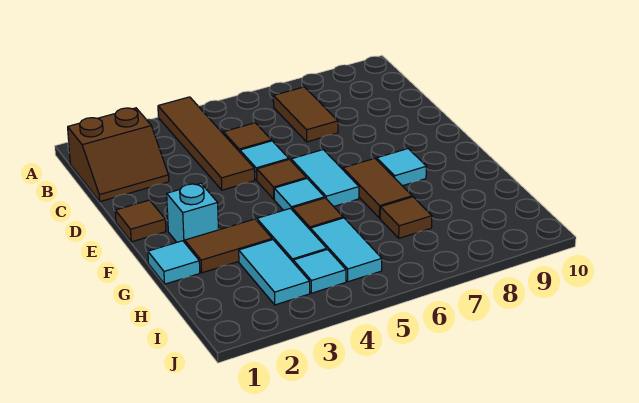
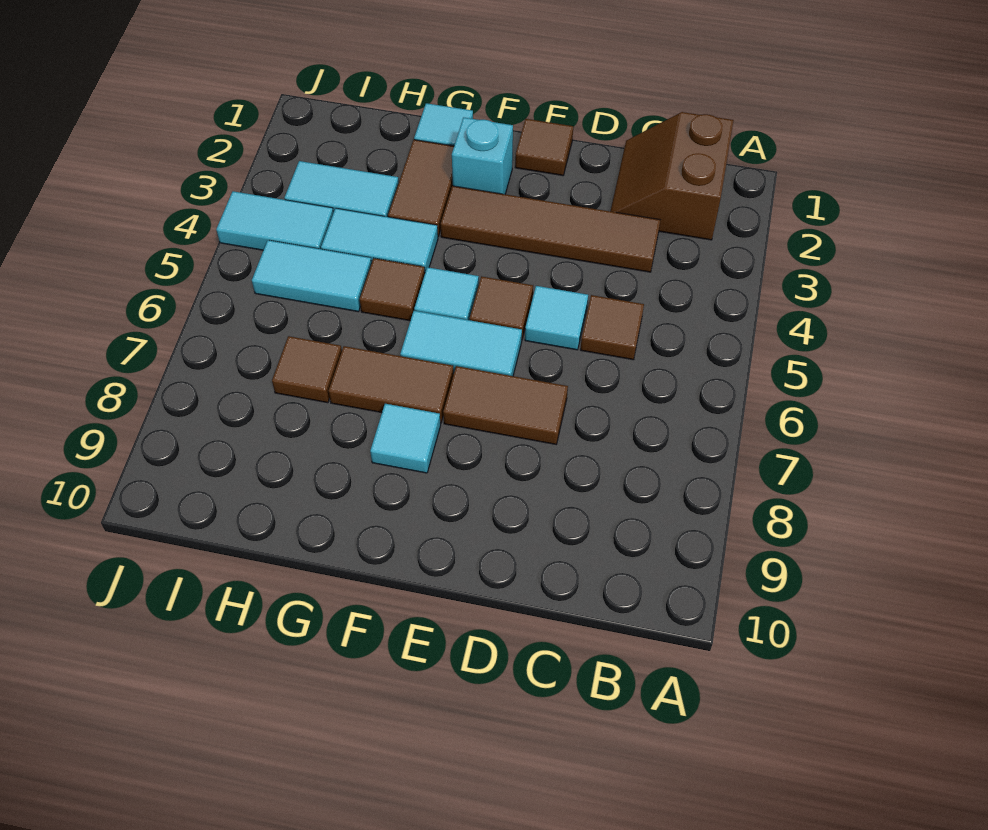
brown 1x4 tile [158,97,255,190] -> brown 1x4 tile moved to [441,186,660,272]
brown 1x2 tile [273,87,338,142] -> brown 1x2 tile moved to [443,366,568,444]
cyan 1x1 tile [293,250,346,293] -> cyan 1x2 tile [216,191,333,250]

